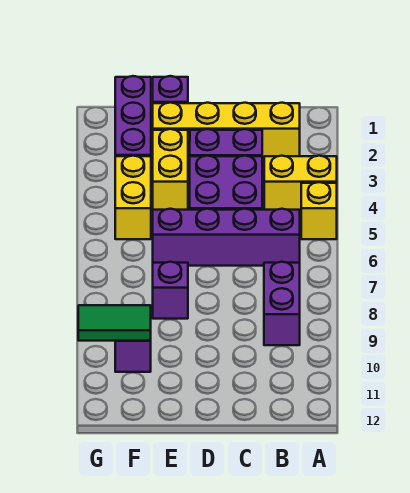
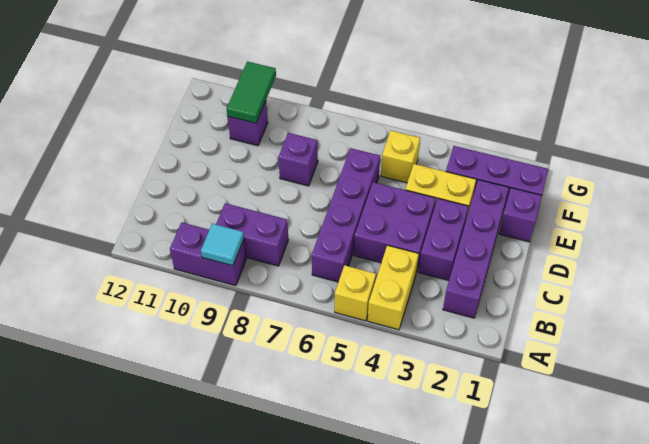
none -> purple 1x2 brick [170,222,246,286]
none -> cyan 1x1 tile [201,224,244,266]
yellow 1x4 brick [153,103,300,160] -> purple 1x4 brick [443,180,509,318]
yellow 1x2 brick [115,156,151,239] -> yellow 1x1 brick [381,131,420,183]

